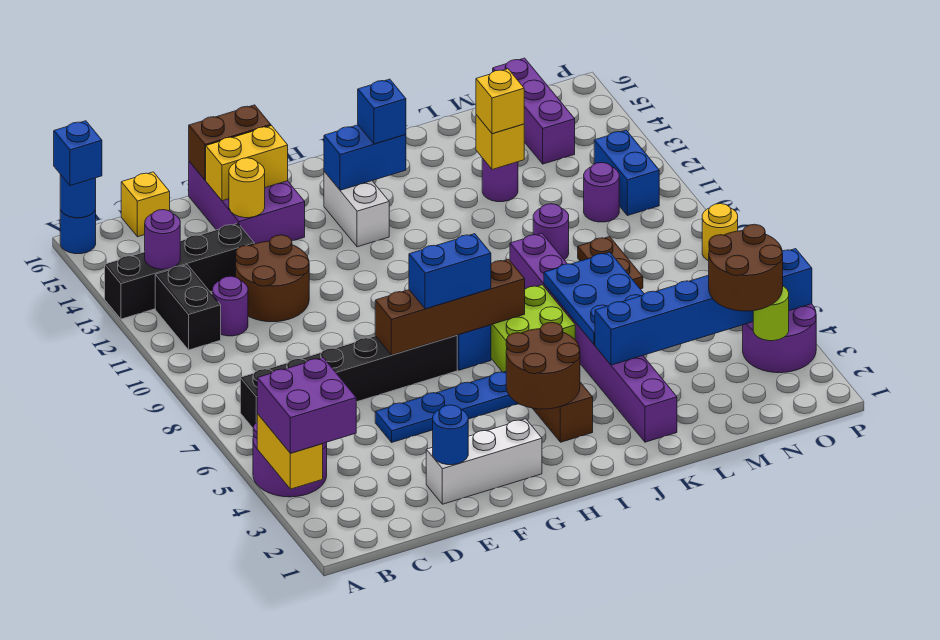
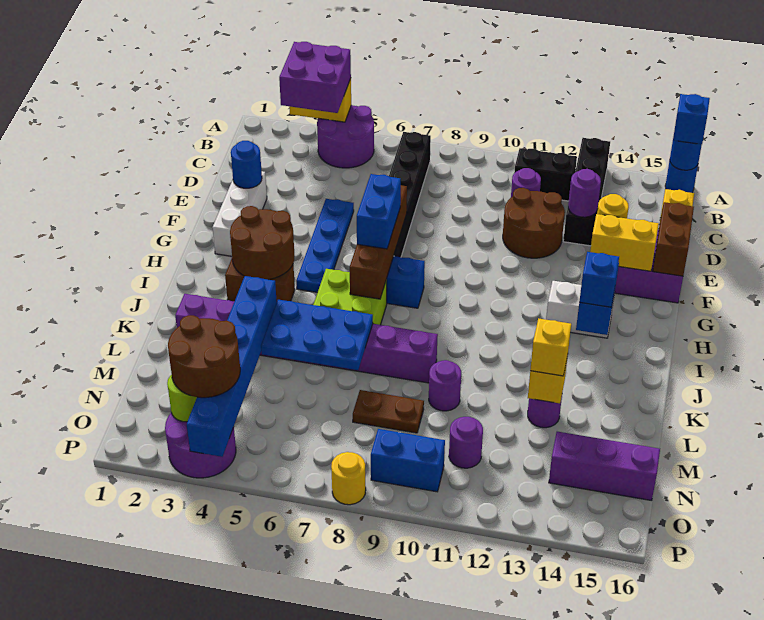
purple 1x1 round brick [145,210,180,269] -> purple 1x1 round brick moved to [568,169,601,217]
yellow 1x2 brick [206,126,288,201] -> yellow 1x2 brick turned to [590,214,659,271]
blue 1x2 brick [594,130,659,216] -> blue 1x2 brick moved to [371,429,445,492]

